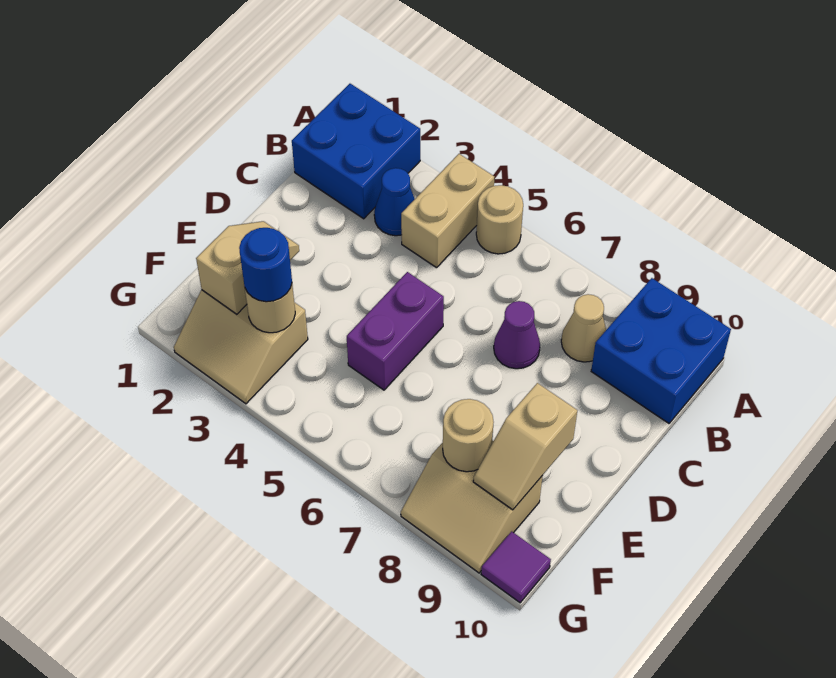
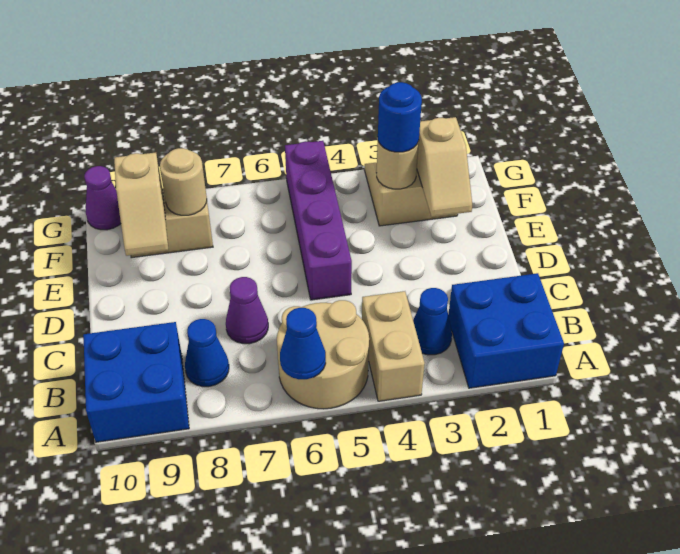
tan 1x1 round brick [476,185,523,254] -> tan 2x2 round brick [277,300,369,409]
none -> blue 1x1 cone [280,308,326,379]
tan 1x1 cone [561,294,606,362] -> blue 1x1 cone [185,319,229,387]
purple 1x2 brick [347,272,444,390] -> purple 1x4 brick [285,141,352,300]
tan 1x2 slope [473,383,577,510] -> tan 1x2 slope turned to [114,153,168,256]
purple 1x1 tile [481,531,551,603] -> purple 1x1 cone [84,166,121,230]

